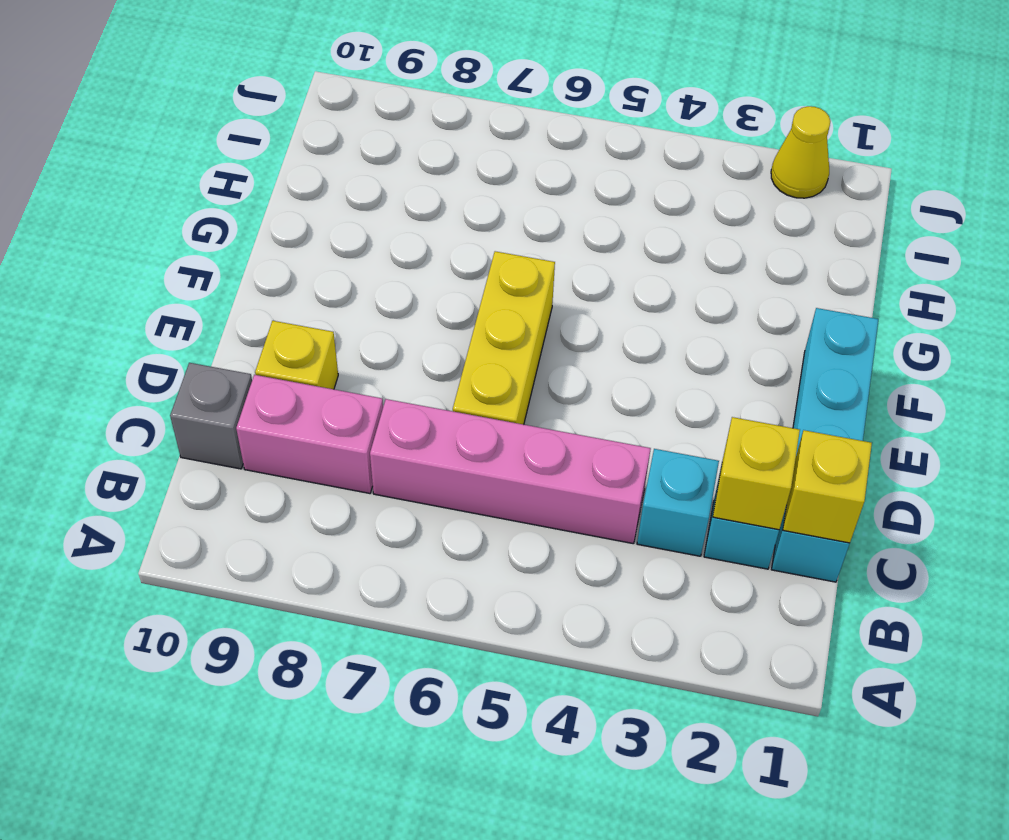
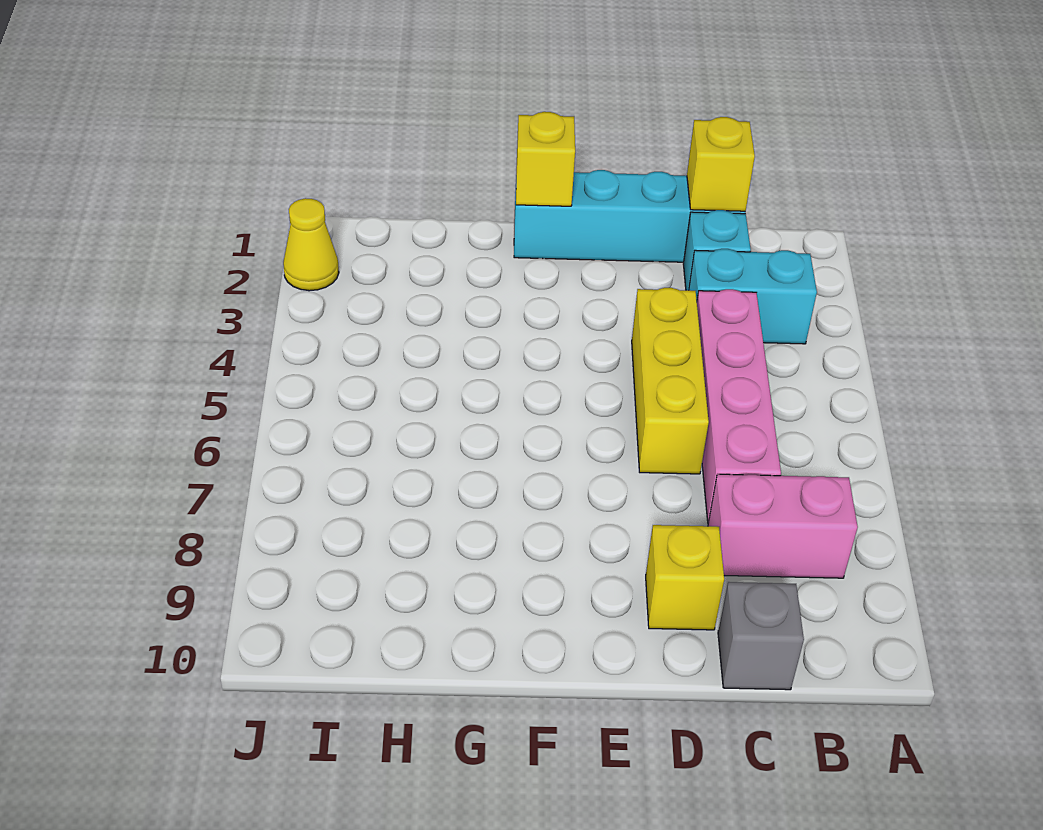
yellow 1x1 brick [713,417,800,530] -> yellow 1x1 brick moved to [516,112,575,206]
cyan 1x1 brick [637,449,719,556] -> cyan 1x2 brick [689,249,817,344]
pink 1x2 brick [236,375,383,493] -> pink 1x2 brick turned to [708,474,858,578]
yellow 1x3 brick [453,251,555,425] -> yellow 1x3 brick turned to [632,288,709,474]

